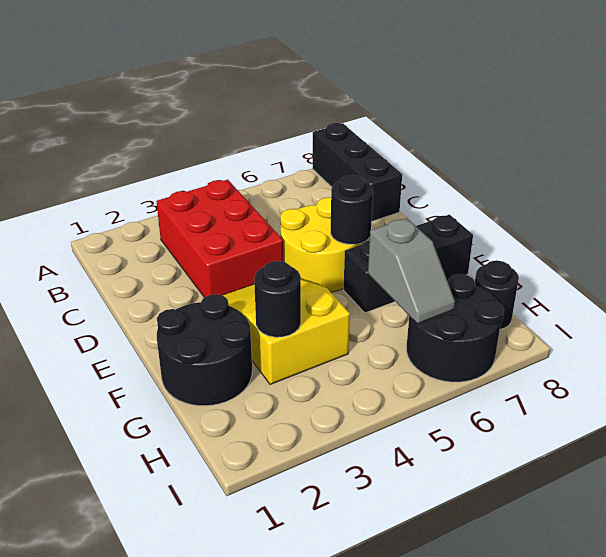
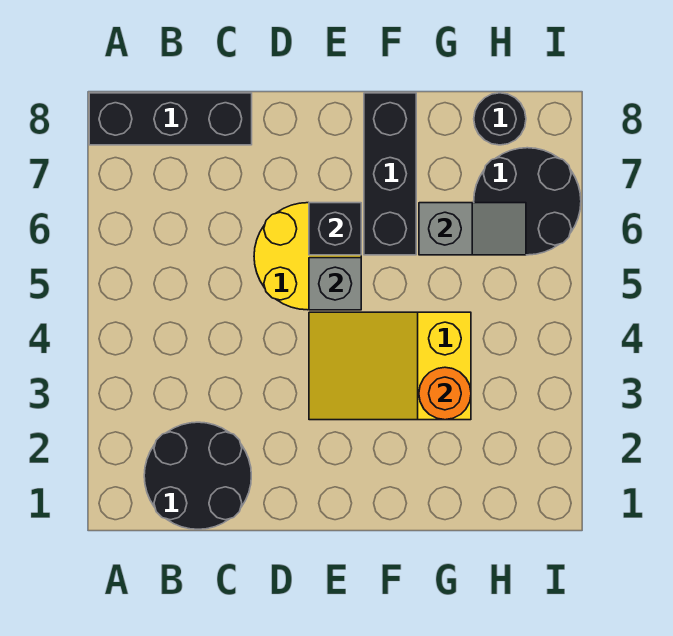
red 2x3 brick [156,180,283,298] -> none
none -> grey 1x1 brick [309,258,361,310]
black 1x1 round brick [331,175,373,244] -> black 1x1 brick [309,203,361,255]
black 2x2 round brick [157,294,252,406] -> black 2x2 round brick moved to [144,422,251,529]
black 1x1 round brick [254,261,301,337] -> orange 1x1 round brick [419,367,471,420]

